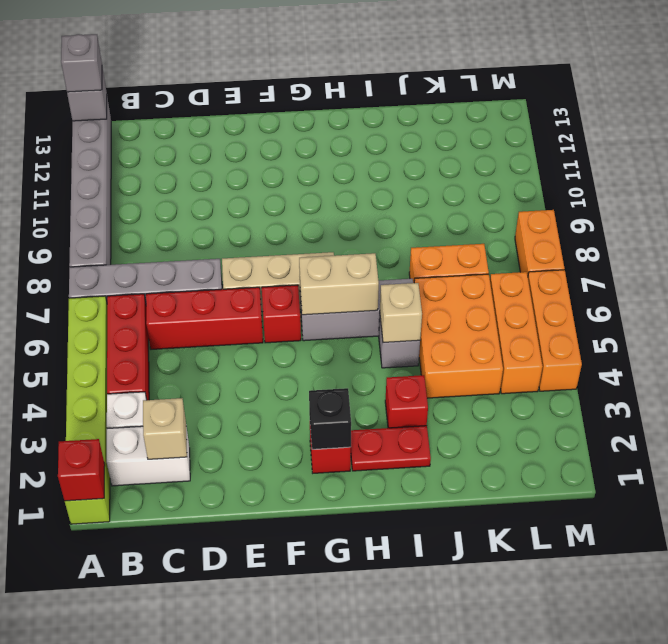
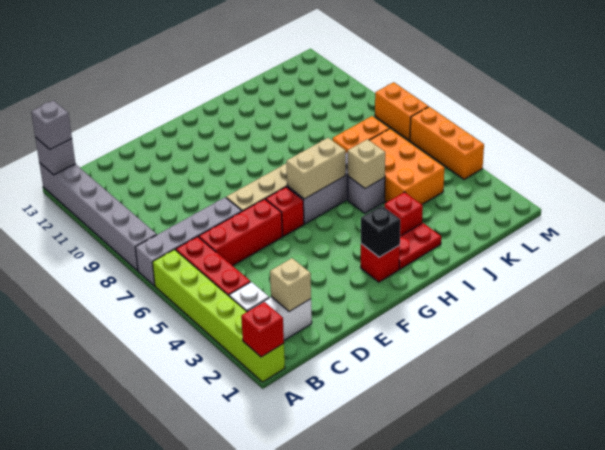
orange 1x3 brick [490,272,543,394] -> none

